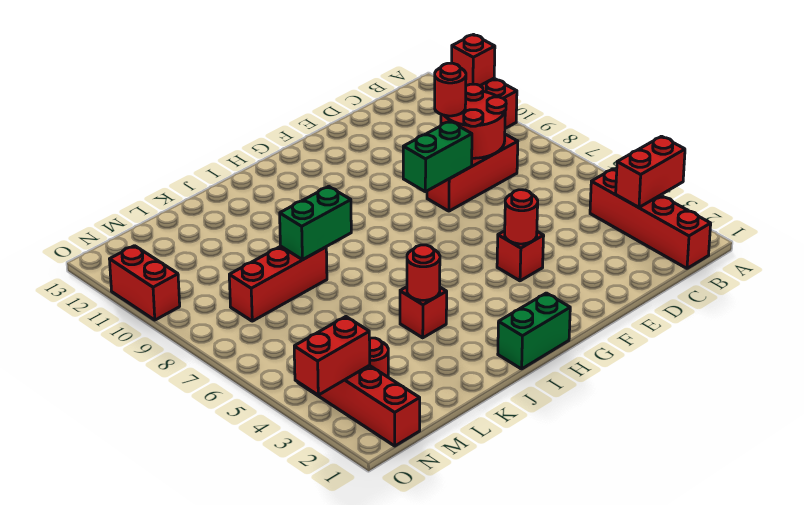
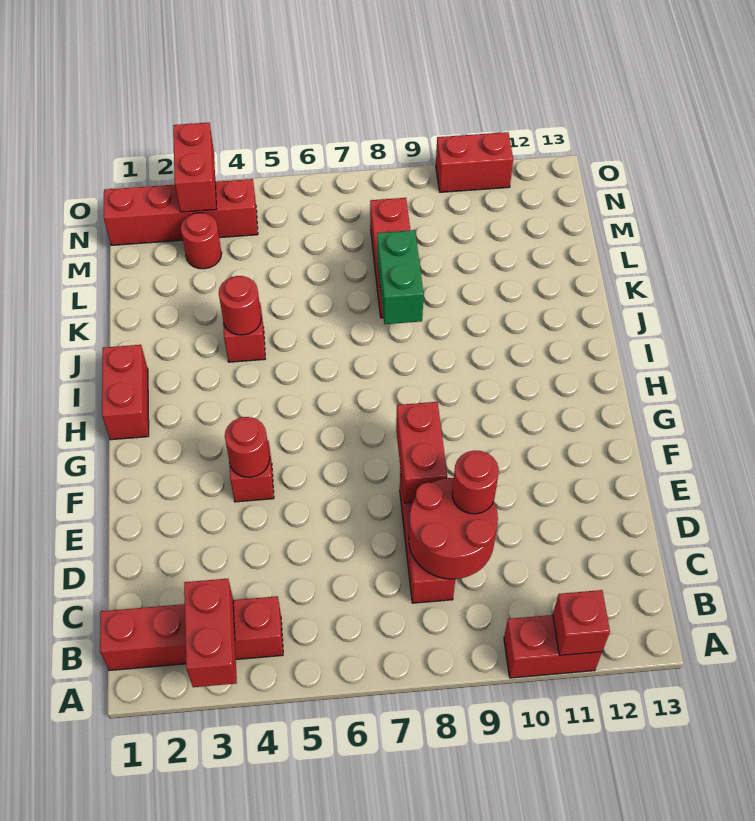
green 1x2 brick [403,121,472,192] -> red 1x2 brick [396,402,447,503]
green 1x2 brick [498,293,570,369] -> red 1x2 brick [102,345,149,440]

